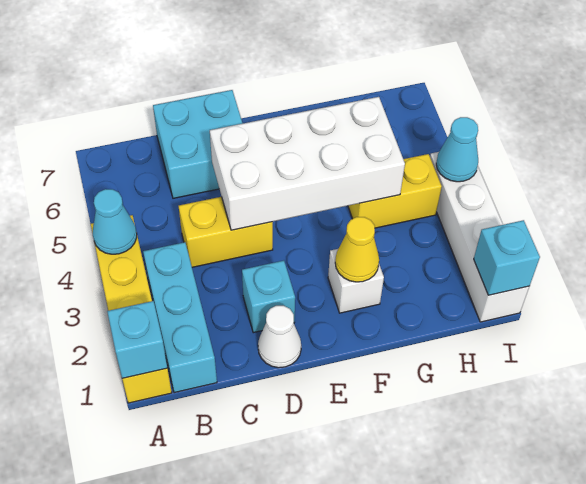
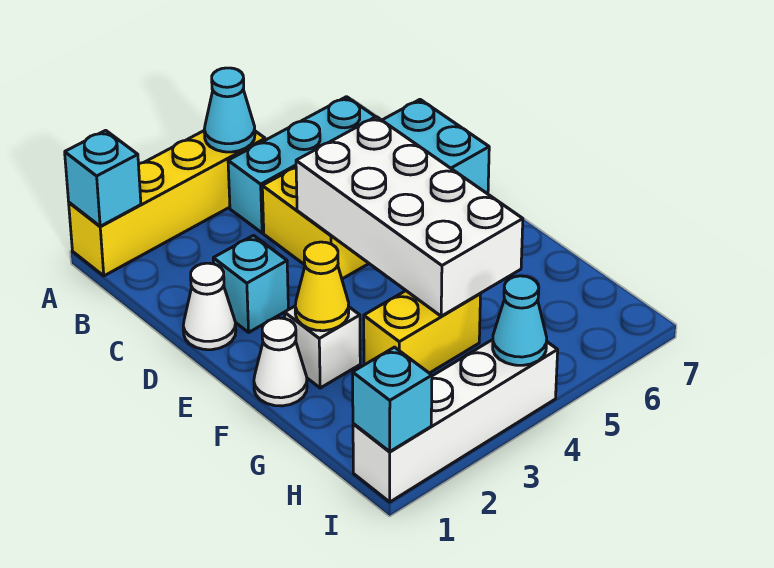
cyan 1x3 brick [143,242,217,393] -> cyan 1x3 brick moved to [228,97,375,233]
none -> white 1x1 cone [254,318,307,406]
yellow 1x2 brick [348,154,442,228] -> yellow 1x2 brick turned to [364,291,480,373]

